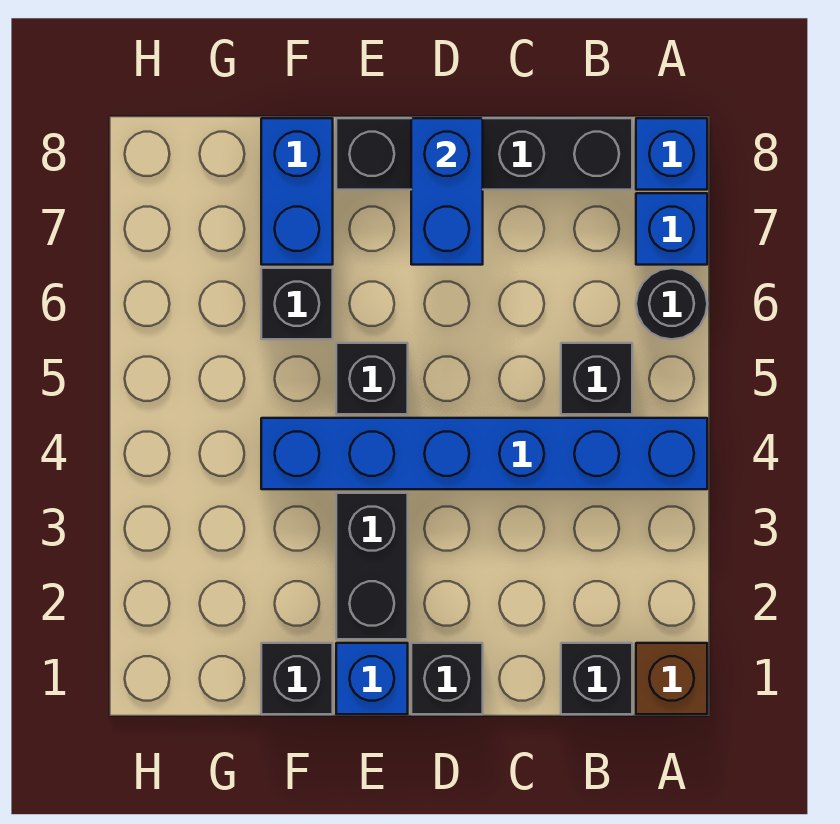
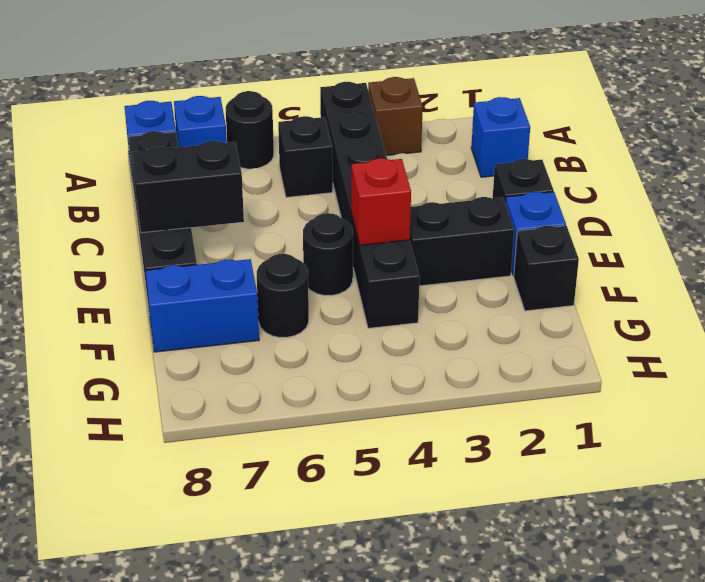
brown 1x1 brick [636,643,707,714] -> brown 1x1 brick moved to [368,77,423,155]
blue 1x6 brick [261,418,707,489] -> black 1x6 brick [320,82,420,328]
black 1x1 brick [561,643,632,714] -> blue 1x1 brick [471,97,530,177]
blue 1x2 brick [411,118,483,265] -> black 1x2 brick [132,141,244,233]
none -> red 1x1 brick [351,158,411,245]
black 1x1 brick [336,343,408,414] -> black 1x1 round brick [303,213,353,295]
black 1x1 brick [261,268,333,339] -> black 1x1 round brick [257,254,309,337]

